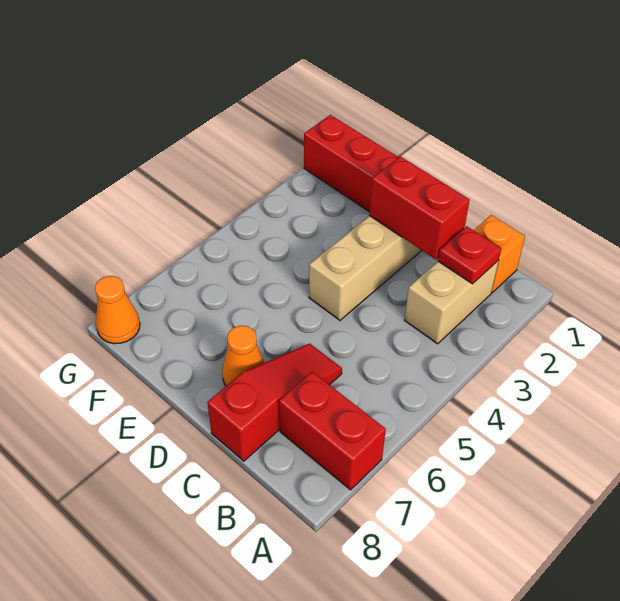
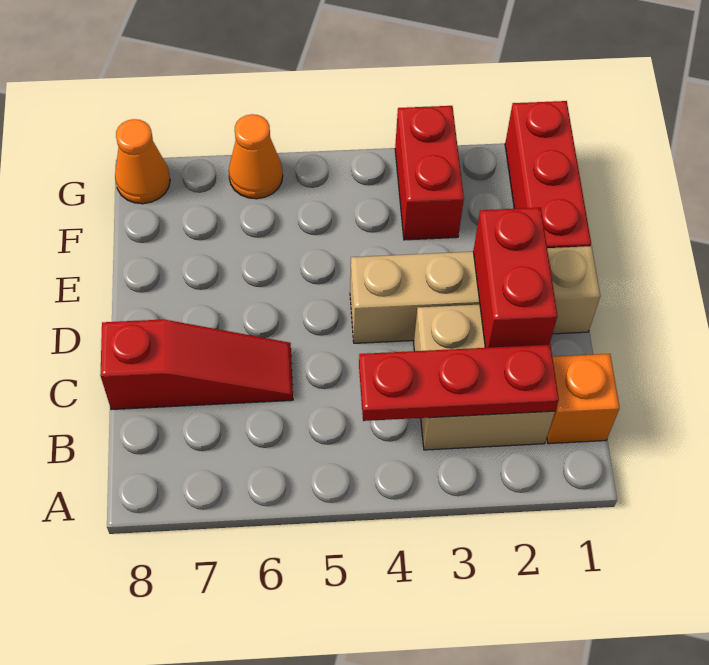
red 1x2 brick [279,372,386,490] -> red 1x2 brick moved to [395,106,464,240]
tan 1x2 brick [405,260,499,344] -> tan 2x2 brick [414,305,555,450]
red 1x1 plate [438,226,501,284] -> red 1x3 plate [359,345,559,421]
orange 1x1 cone [222,326,264,386] -> orange 1x1 cone moved to [229,114,283,199]

